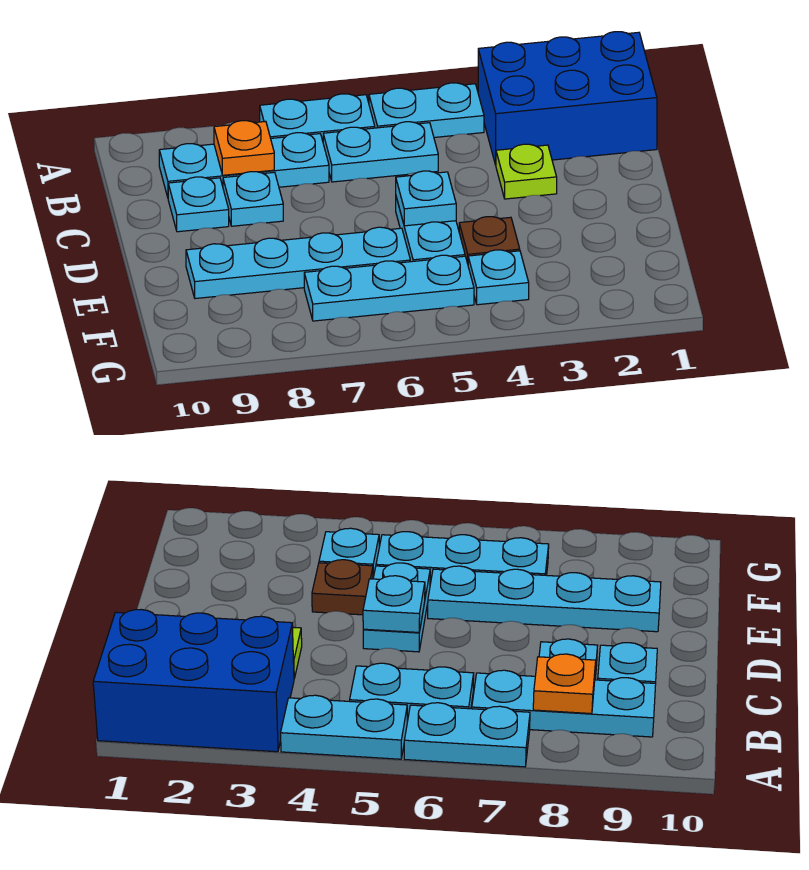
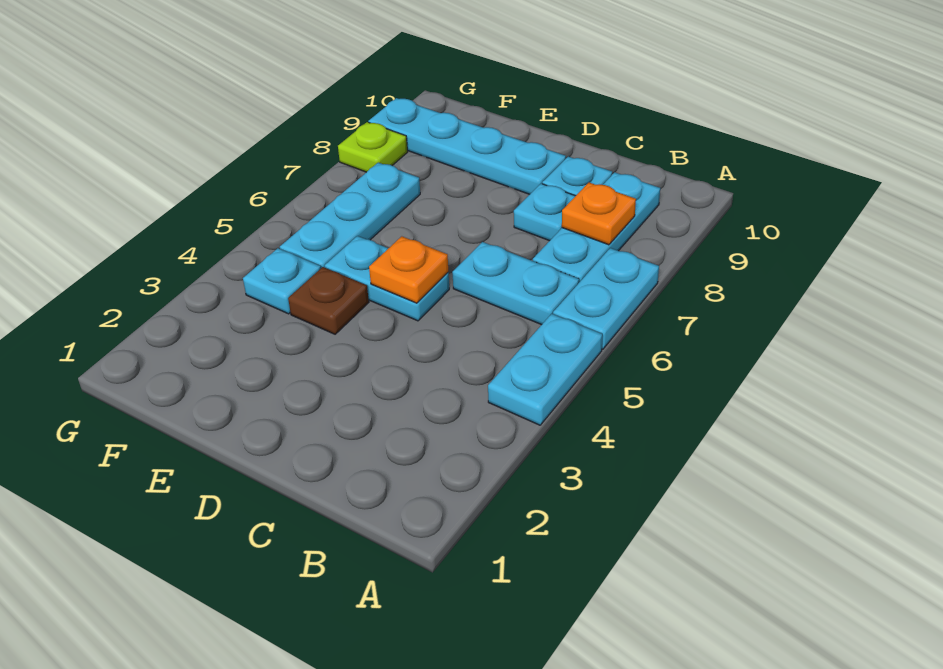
blue 2x3 brick [478,32,657,165] -> none
cyan 1x2 plate [323,122,438,182] -> cyan 1x2 plate turned to [452,242,579,325]
lime 1x1 plate [496,144,557,199] -> lime 1x1 plate moved to [338,122,408,172]
cyan 1x1 plate [396,171,456,226] -> orange 1x1 plate [369,236,448,303]
cyan 1x4 plate [186,227,410,299] -> cyan 1x4 plate turned to [368,98,566,194]

